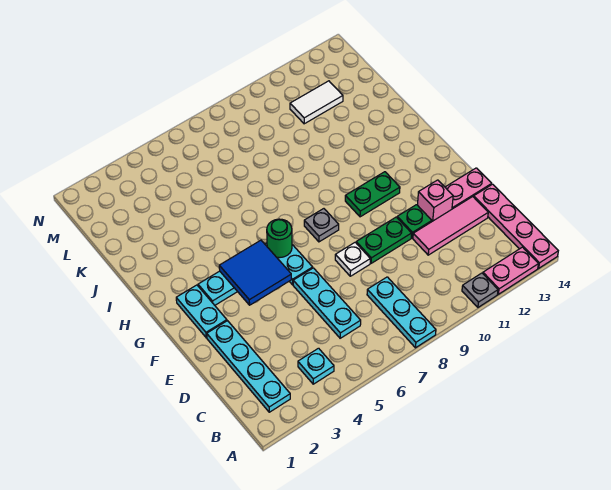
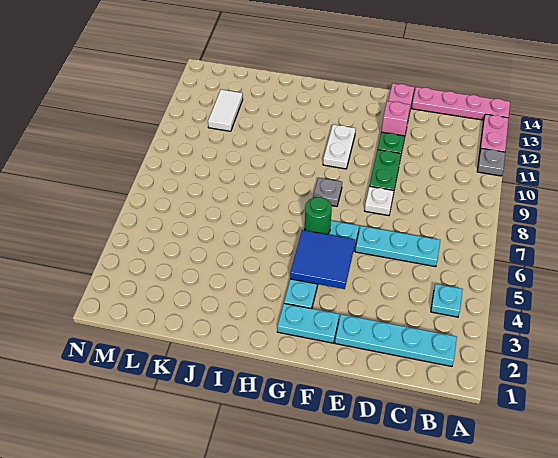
cyan 1x3 plate [367,277,436,348] -> none
pink 1x3 tile [413,197,488,255] -> none
green 1x2 plate [345,172,400,217] -> white 1x2 plate [323,124,356,169]

